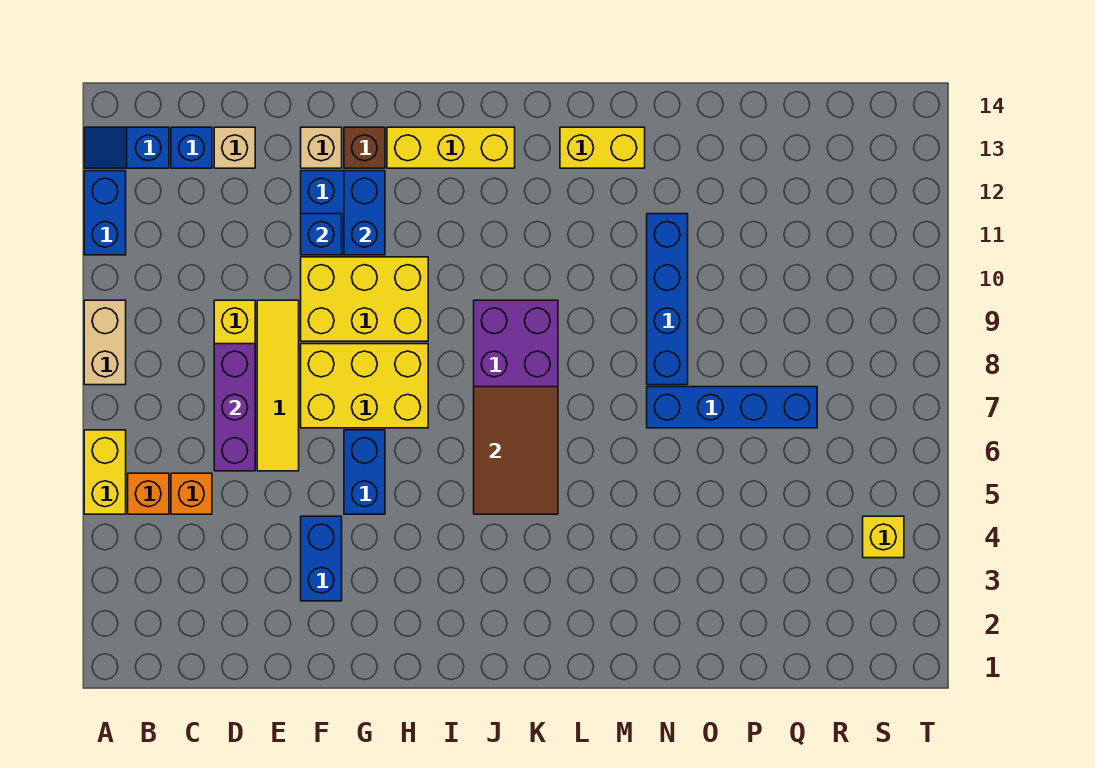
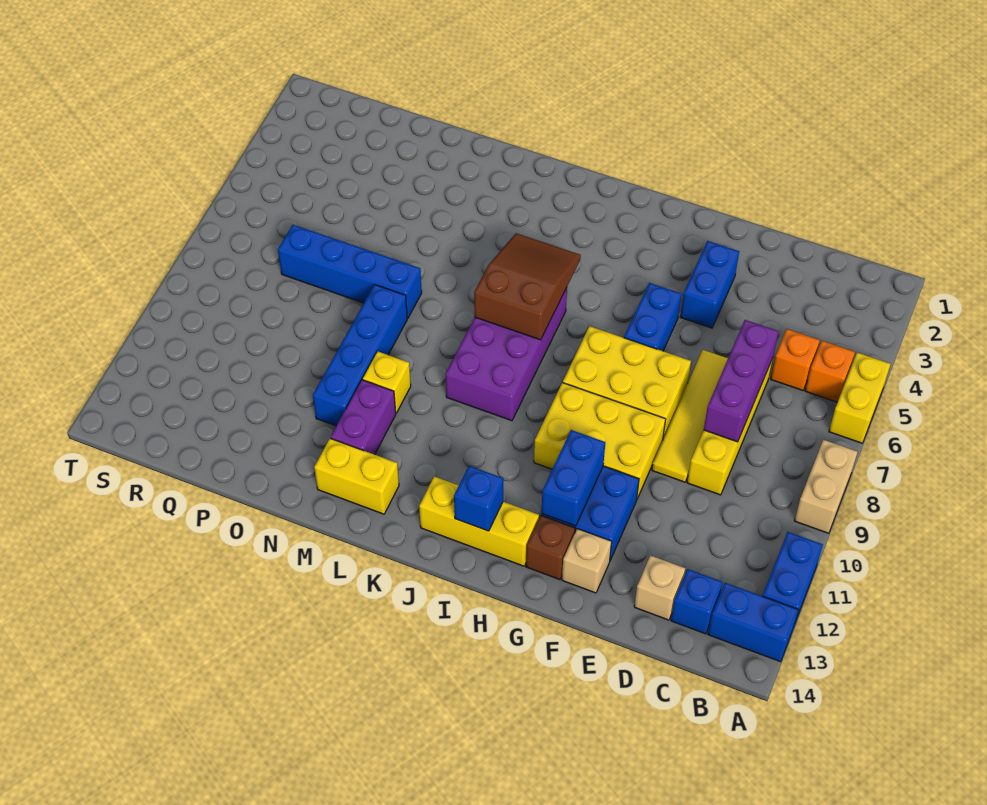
blue 1x2 slope [84,127,169,168] -> blue 1x2 brick [708,583,799,662]
blue 1x1 brick [301,214,342,255] -> blue 1x1 brick moved to [454,466,503,531]
brown 2x3 tile [474,387,558,514] -> brown 2x3 slope [474,233,581,340]
none -> purple 1x2 brick [331,380,396,455]
yellow 1x1 brick [863,516,904,558] -> yellow 1x1 brick moved to [362,351,411,413]

